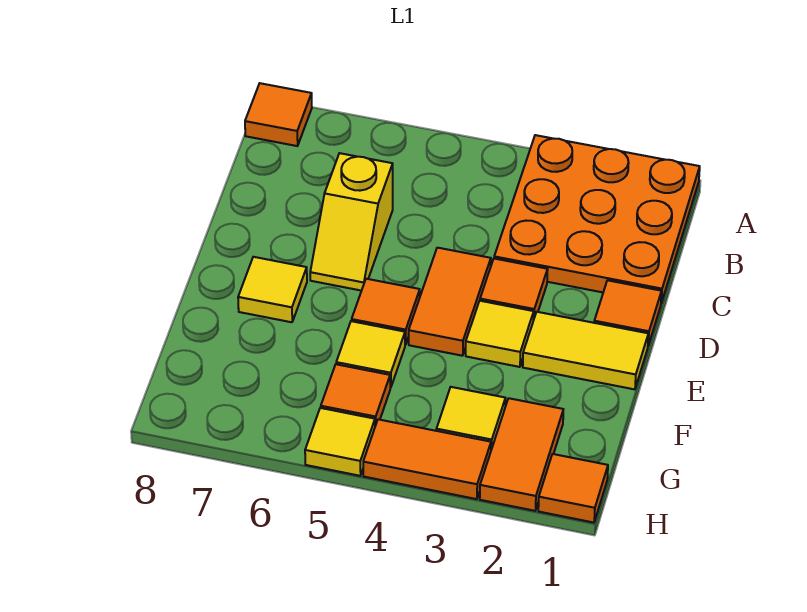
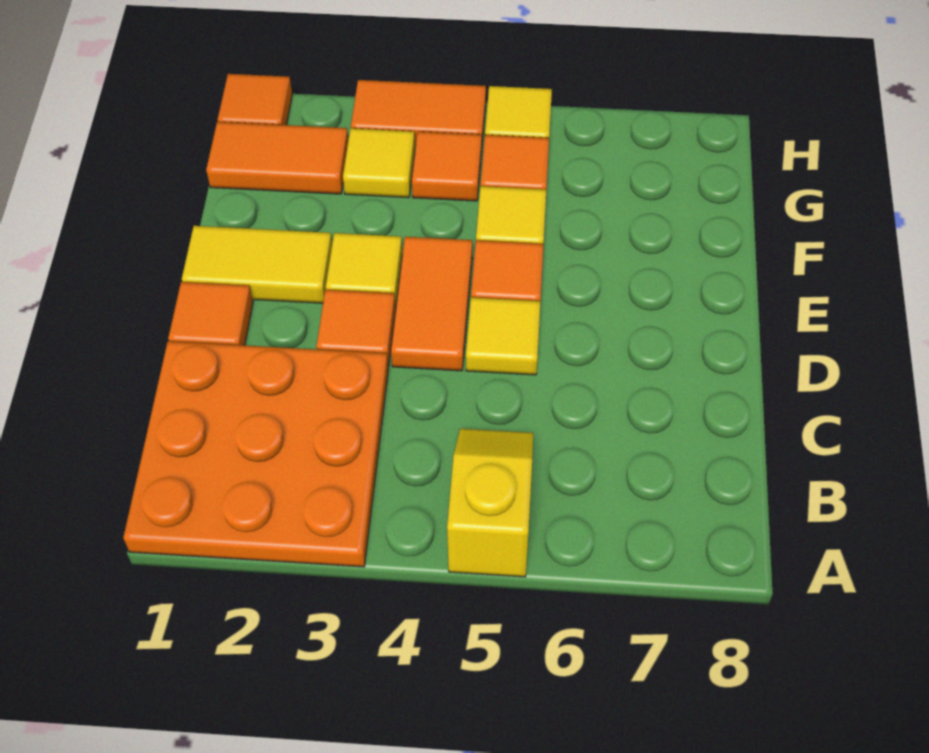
orange 1x1 tile [245,83,312,146] -> orange 1x1 tile moved to [412,132,482,201]
yellow 1x2 slope [310,153,393,291] -> yellow 1x2 slope moved to [447,429,533,577]
yellow 1x1 tile [238,257,307,322] -> yellow 1x1 tile moved to [466,297,541,375]
orange 1x2 tile [480,398,563,511] -> orange 1x2 tile turned to [206,122,348,194]

